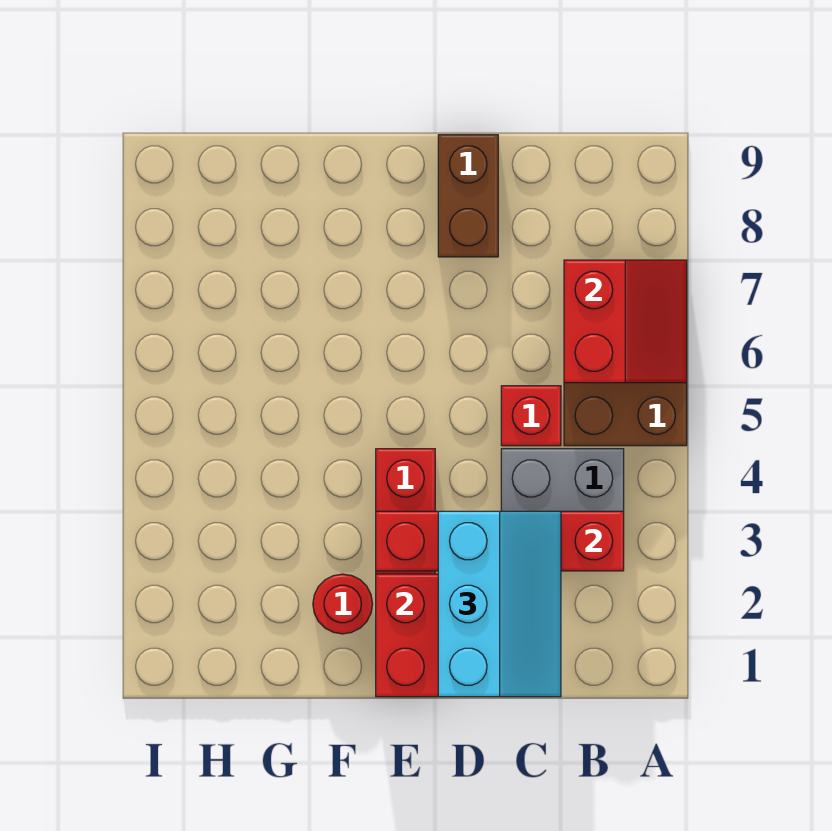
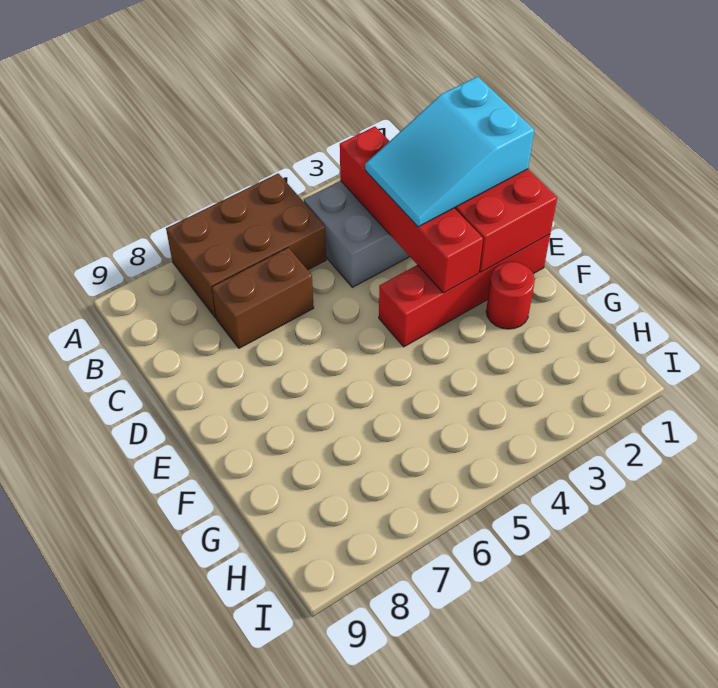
red 2x2 slope [564,260,687,383] -> none
cyan 2x3 slope [438,511,561,697] -> cyan 2x3 slope turned to [365,77,534,227]
red 1x1 brick [501,386,561,446] -> none
brown 1x2 brick [438,135,498,257] -> brown 1x2 brick moved to [212,248,314,348]

